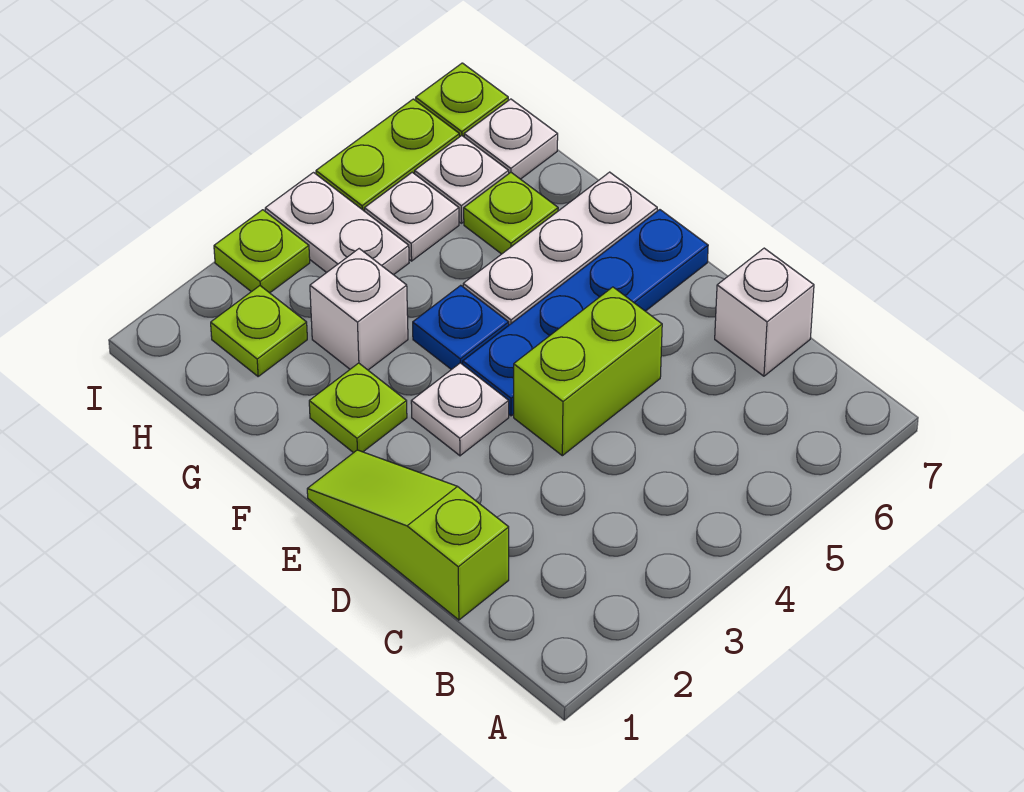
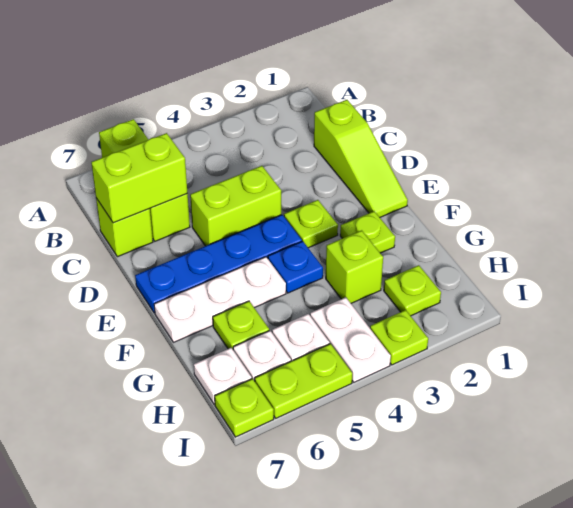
none -> lime 1x3 brick [99,119,190,241]
none -> lime 1x2 brick [91,133,187,223]
white 1x1 brick [715,248,814,376] -> lime 1x1 brick [96,198,153,257]
white 1x1 plate [411,363,509,456] -> lime 1x1 plate [284,200,338,248]
white 1x1 brick [310,249,408,370] -> lime 1x1 brick [326,230,383,303]

